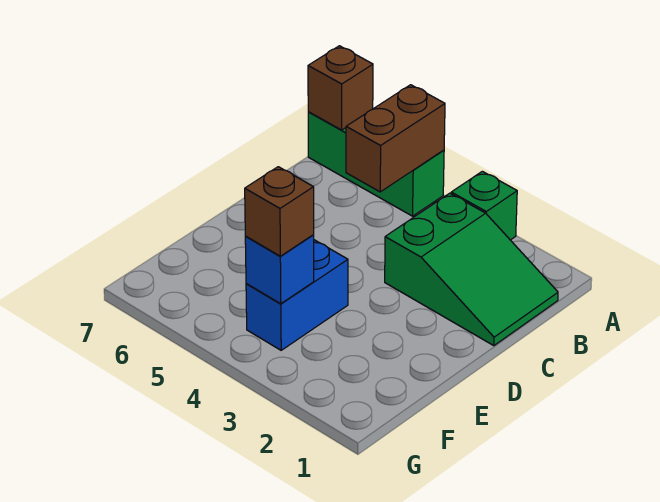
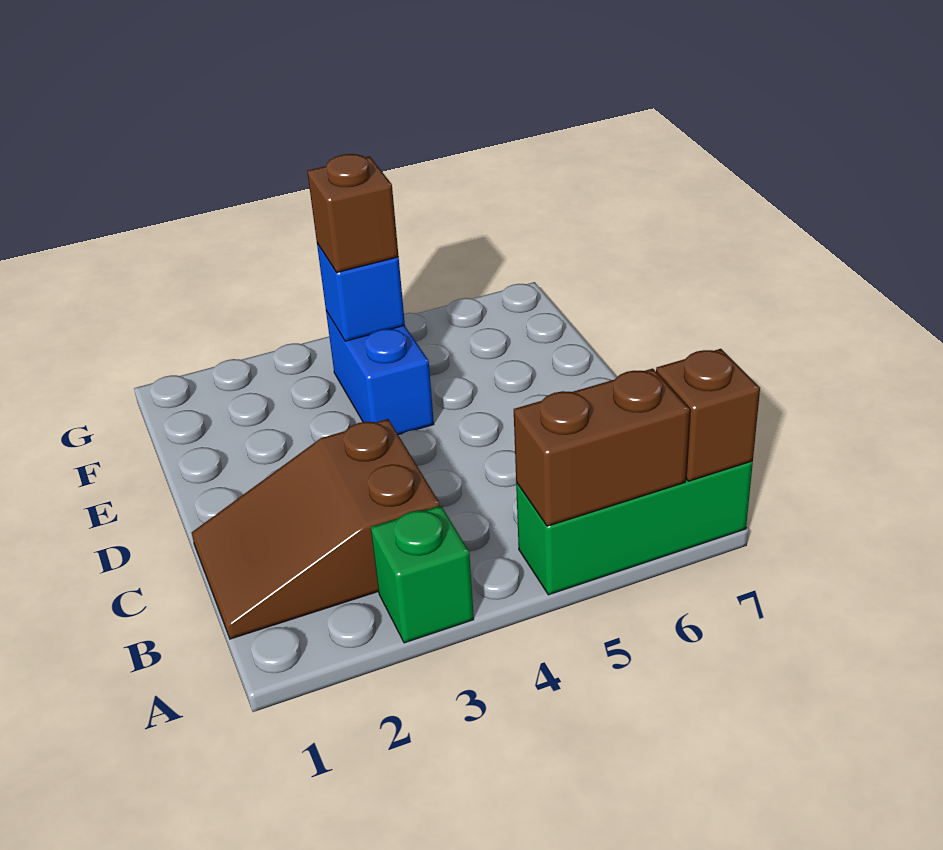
brown 1x2 brick [346,85,445,192] -> brown 1x2 brick turned to [514,369,690,526]
green 2x3 slope [385,193,558,346] -> brown 2x3 slope [192,419,440,639]

